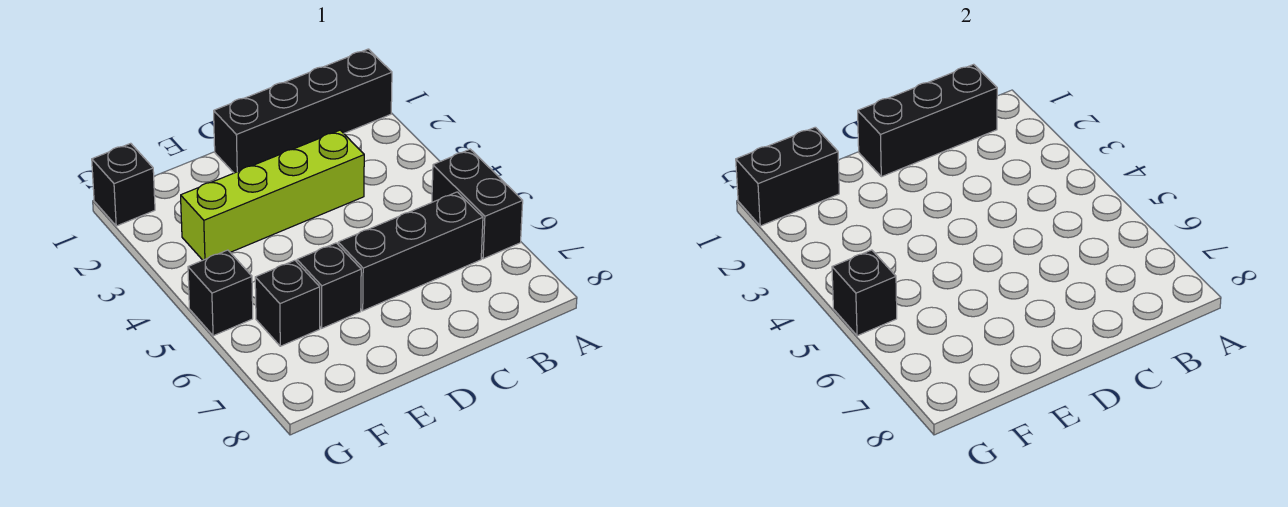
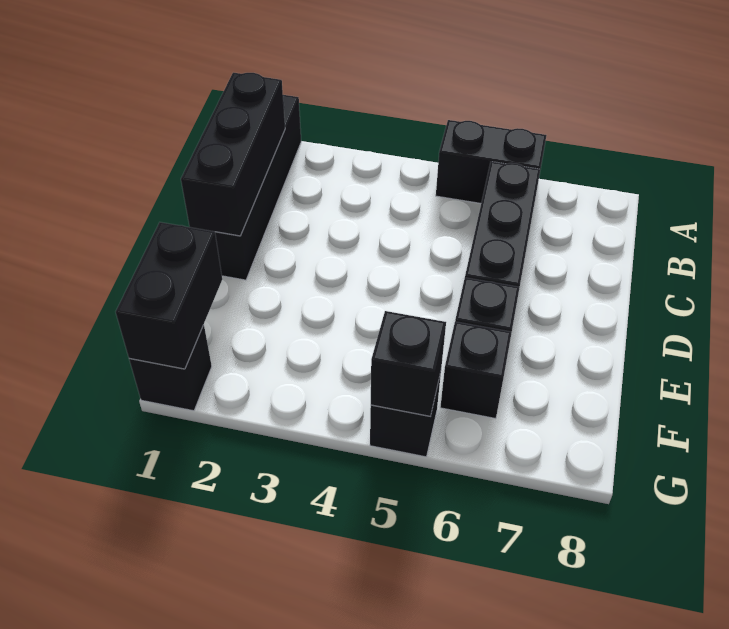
lime 1x4 brick [181,130,364,260] -> none

